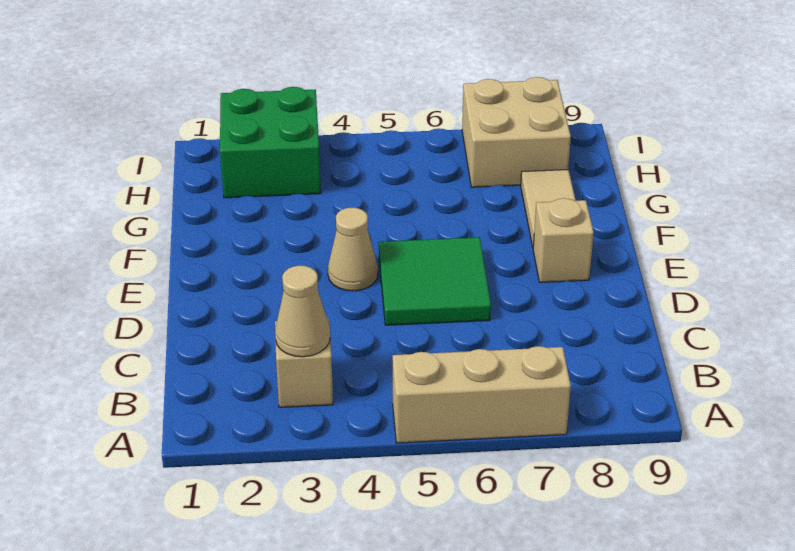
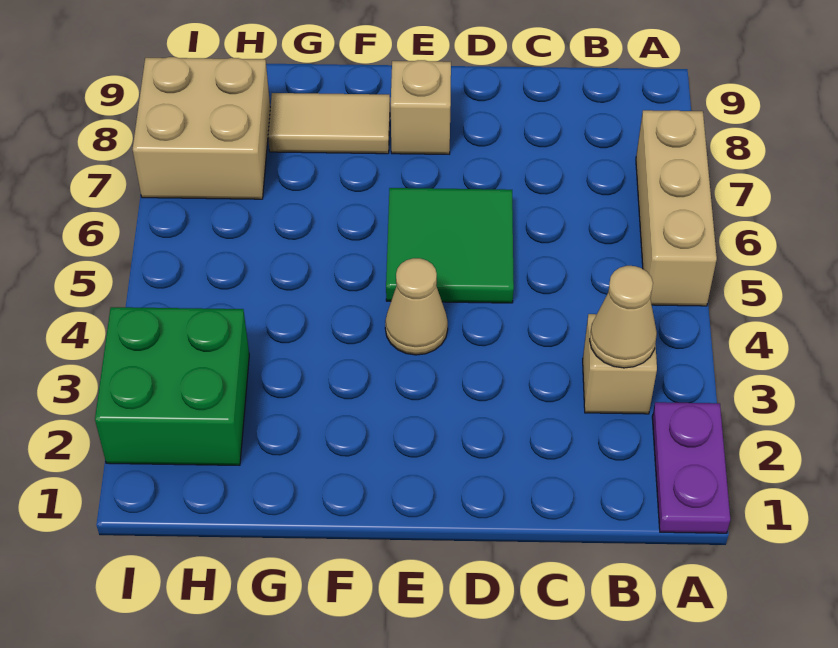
none -> purple 1x2 plate [652,402,730,533]

